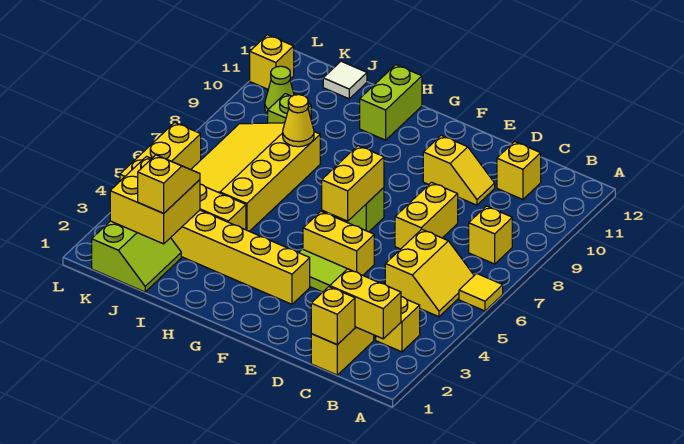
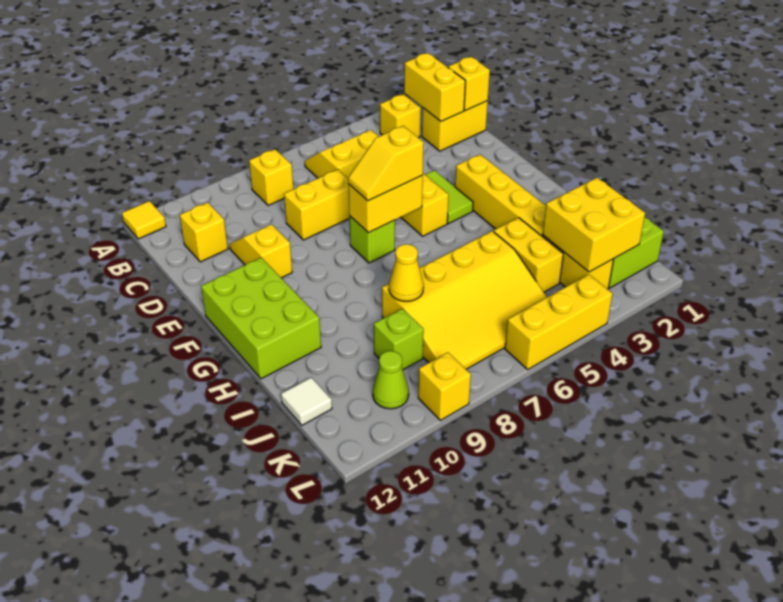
yellow 1x1 tile [459,273,503,311] -> yellow 1x1 tile moved to [122,201,166,239]
lime 1x2 brick [360,65,422,140] -> lime 2x3 brick [201,258,321,379]
yellow 1x2 slope [138,155,200,213] -> yellow 1x2 slope moved to [348,126,424,201]
yellow 1x1 brick [250,35,294,89] -> yellow 1x1 brick moved to [418,352,471,420]

